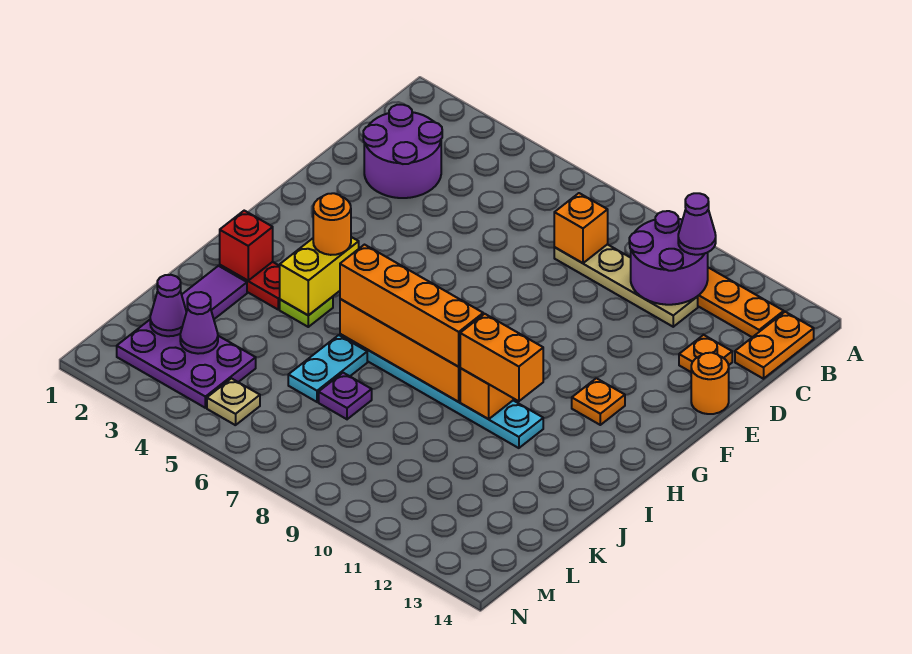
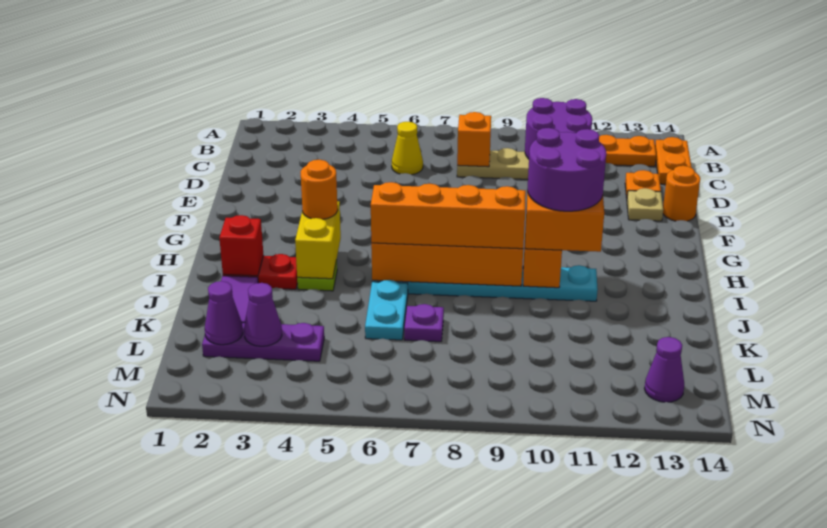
purple 1x1 cone [678,193,716,255] -> purple 1x1 cone moved to [644,337,684,402]
purple 2x2 round brick [363,105,442,198] -> purple 2x2 round brick moved to [527,128,606,211]
none -> yellow 1x1 cone [392,122,423,175]
orange 1x1 plate [572,378,625,425] -> none
purple 2x3 plate [117,320,256,408] -> purple 1x3 plate [202,323,324,361]
tan 1x1 plate [207,378,260,425] -> tan 1x1 plate moved to [627,188,663,221]

